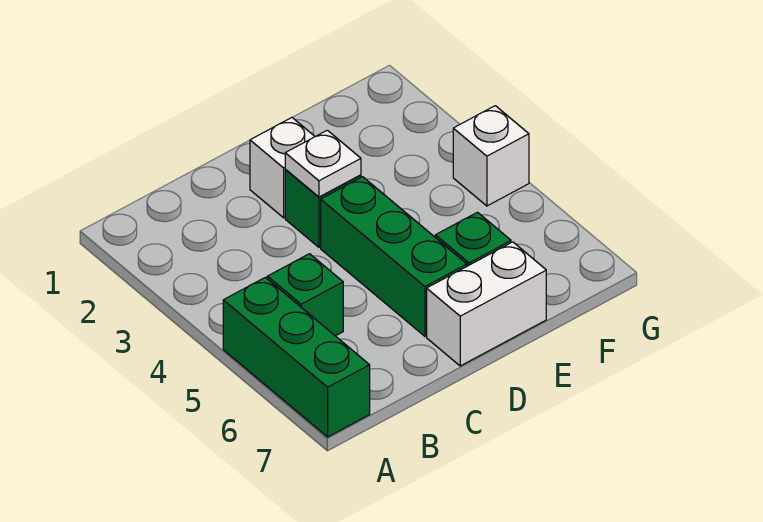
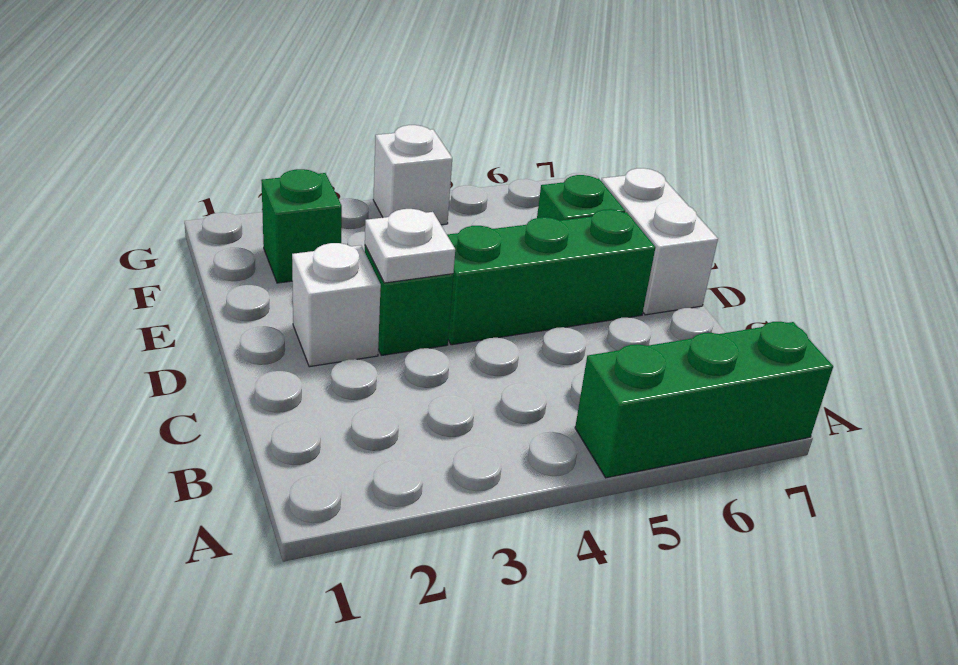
green 1x1 brick [267,254,343,336] -> green 1x1 brick moved to [261,169,342,283]

